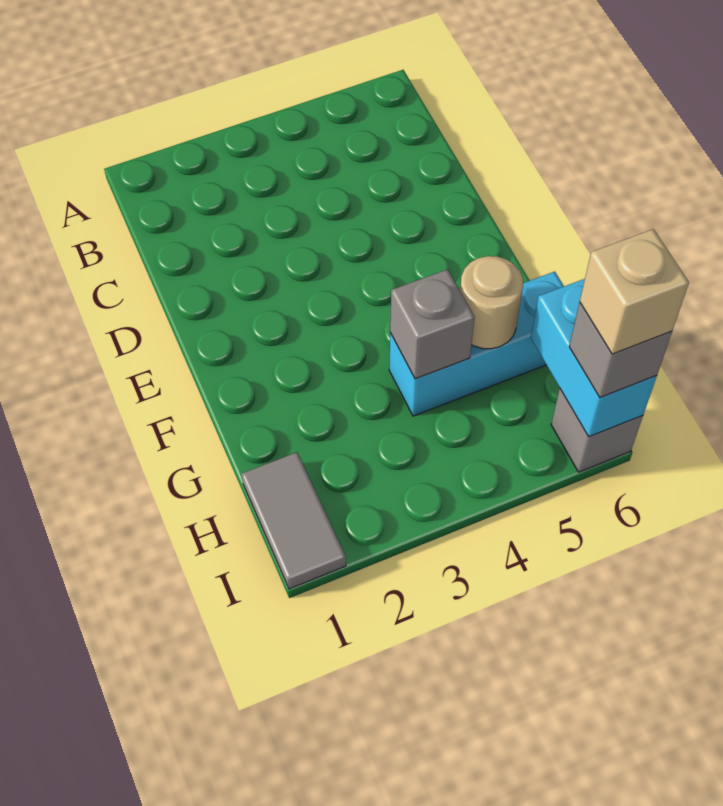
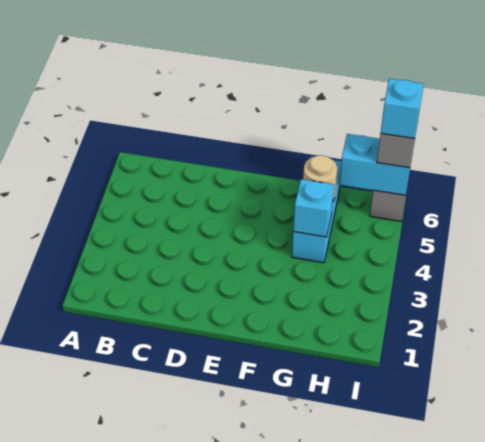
grey 1x1 brick [390,269,475,379] -> cyan 1x1 brick [293,179,334,237]
grey 1x2 tile [242,452,346,589] -> none
tan 1x1 brick [580,229,689,354] -> cyan 1x1 brick [381,79,424,139]

